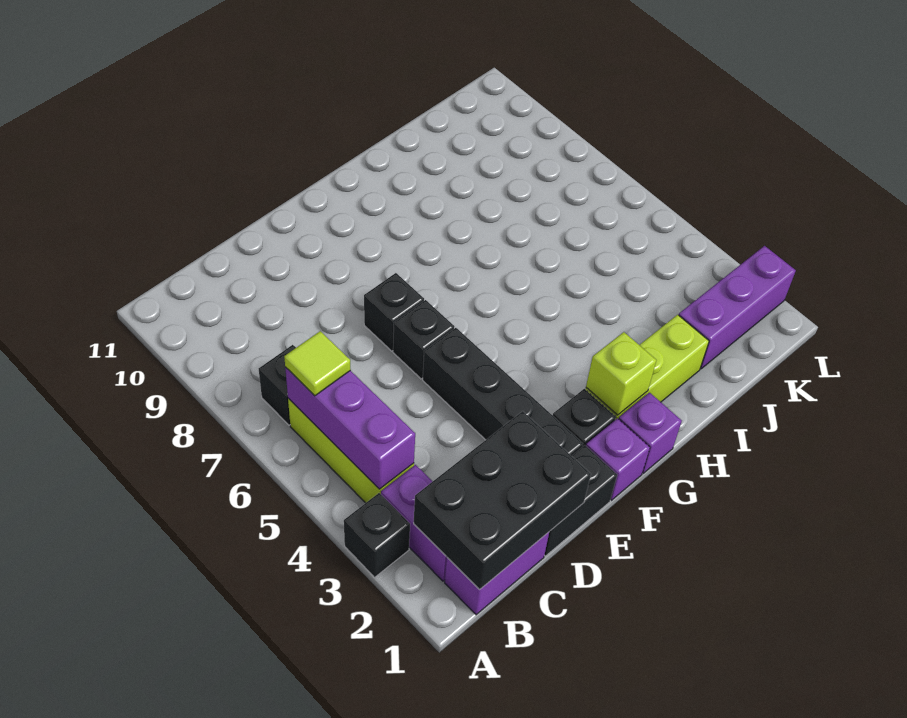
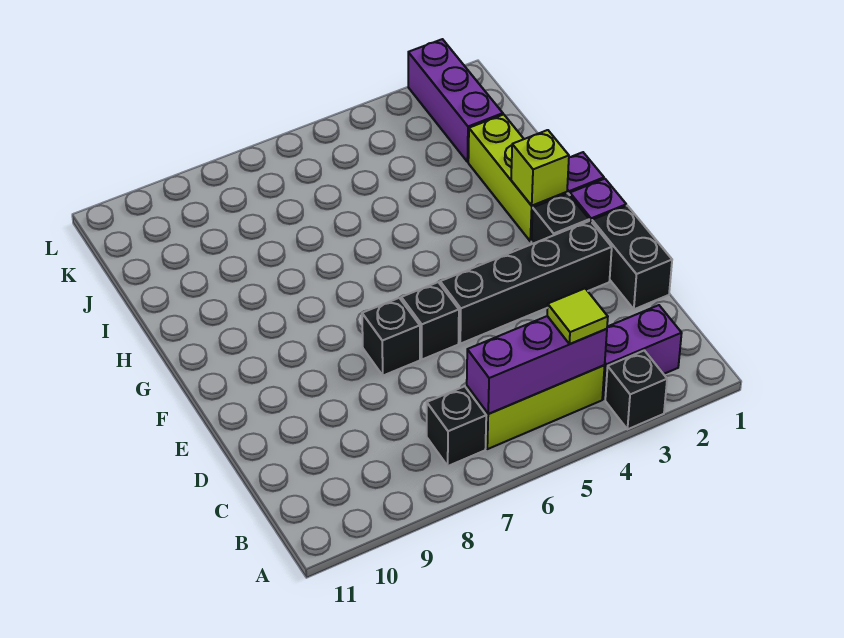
purple 1x2 brick [445,532,549,615] -> none
black 2x3 brick [414,411,591,590] -> none
lime 1x1 tile [284,331,351,396] -> lime 1x1 tile moved to [547,289,608,344]

